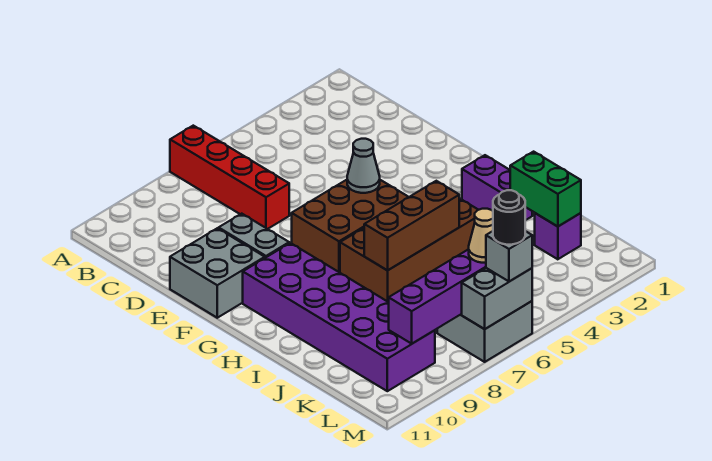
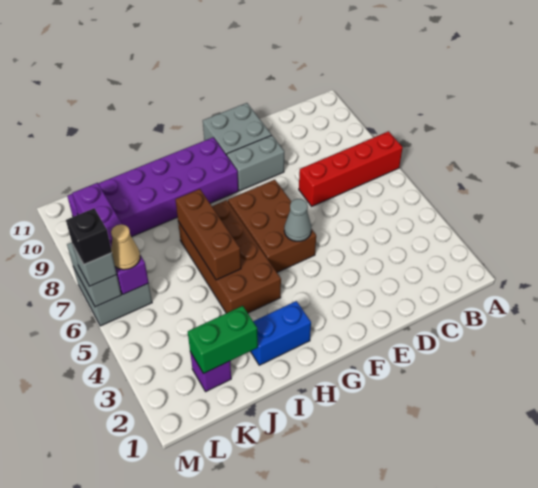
purple 1x2 brick [462,155,532,220] -> blue 1x2 brick [250,301,311,365]
black 1x1 round brick [493,190,525,245] -> black 1x1 brick [66,208,112,264]

